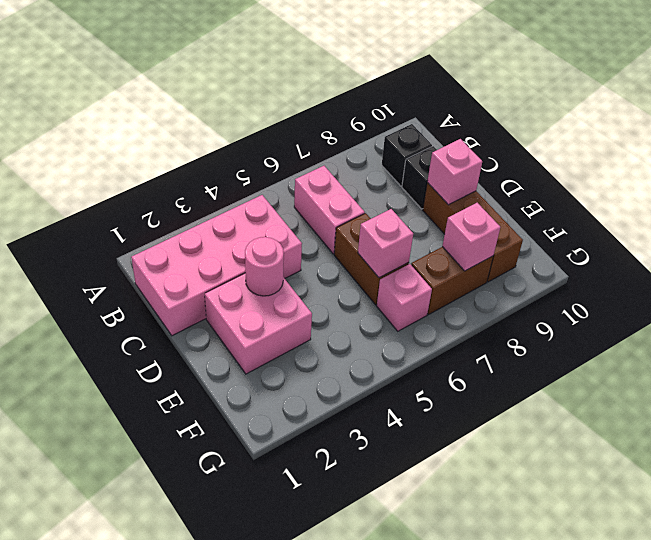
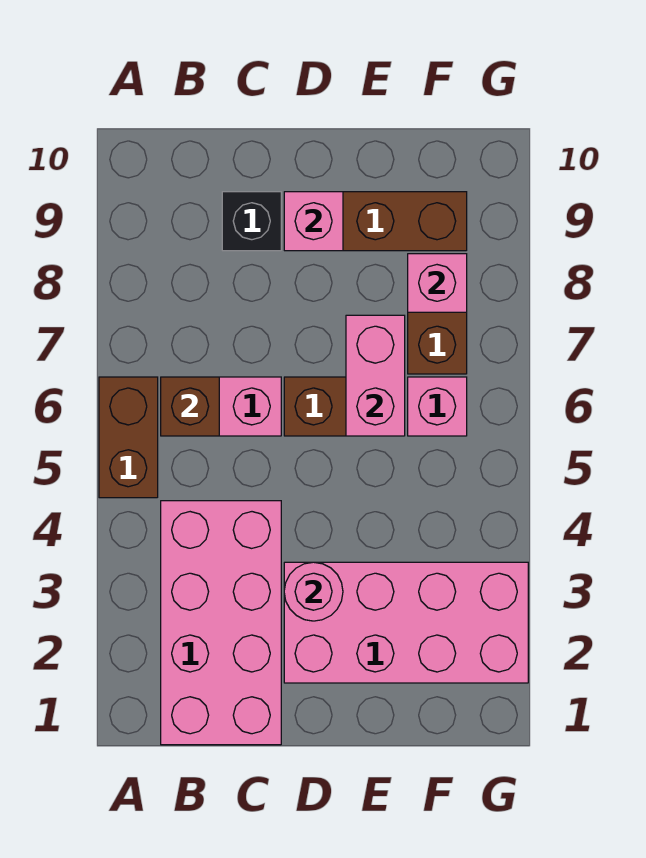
none -> brown 1x2 brick [99,377,158,498]
none -> brown 1x1 brick [161,377,219,436]
black 1x1 brick [382,124,432,186] -> none
pink 2x2 brick [205,273,312,374] -> pink 2x4 brick [284,562,528,683]
pink 1x1 brick [358,209,413,278] -> pink 1x2 brick [346,315,405,436]

